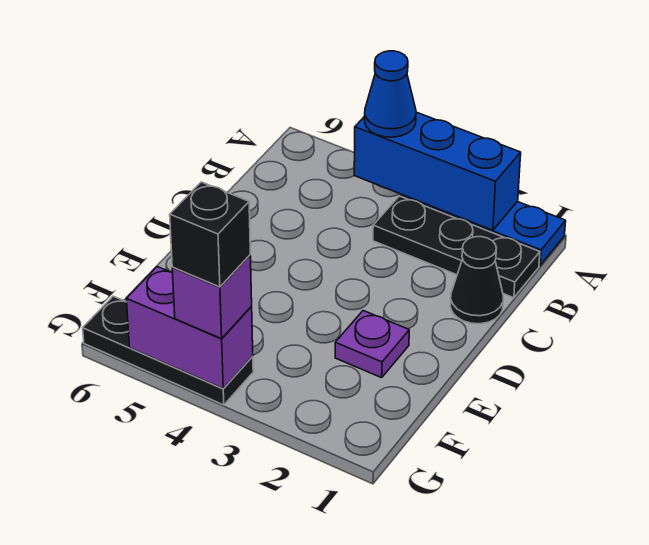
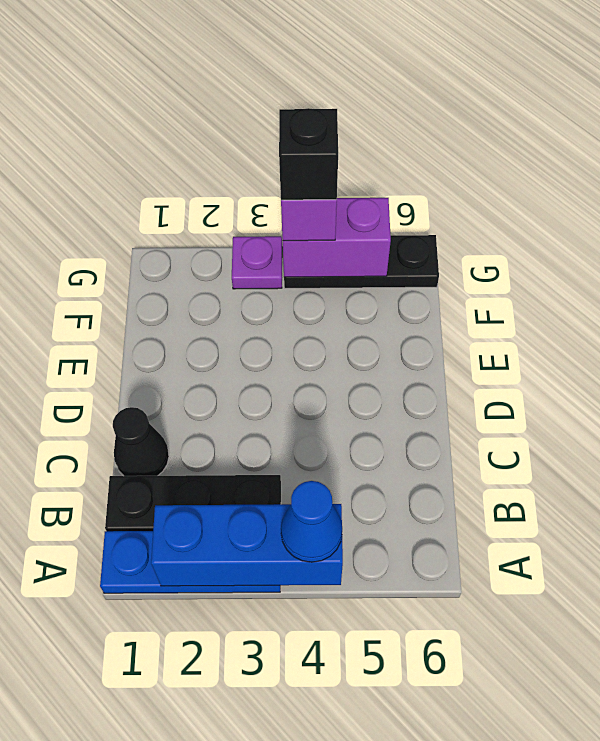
purple 1x1 plate [335,311,409,378] -> purple 1x1 plate moved to [232,236,282,289]

